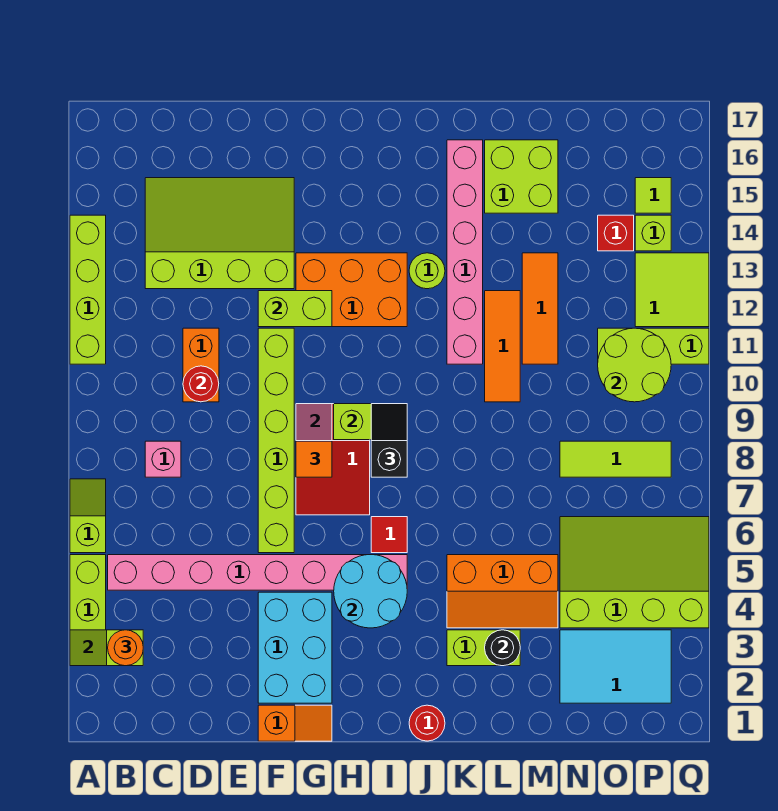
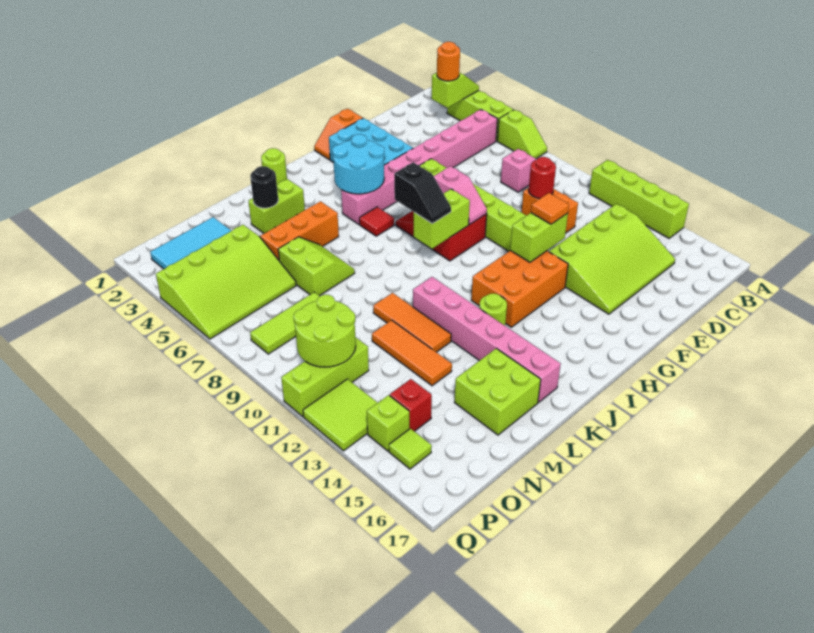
orange 1x1 tile [296,441,332,477] -> orange 1x1 tile moved to [531,193,569,224]
red 1x1 round brick [409,705,445,741] -> lime 1x1 round brick [261,148,287,184]
none -> lime 2x2 slope [278,237,355,296]

